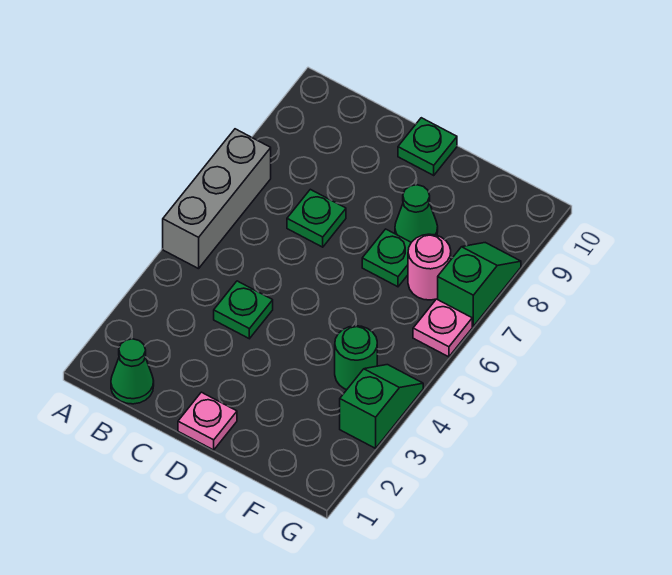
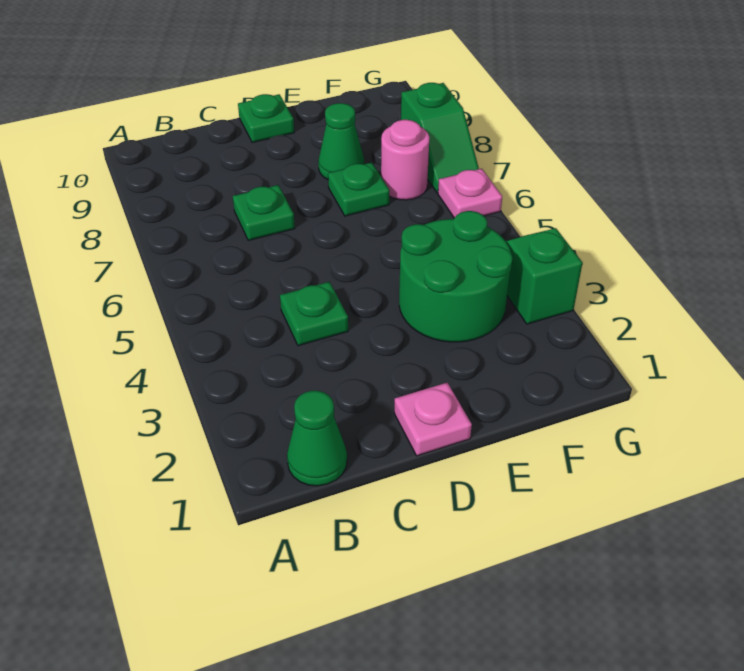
grey 1x3 brick [163,129,271,269] -> none
green 1x1 round brick [335,326,377,390] -> green 2x2 round brick [399,211,512,342]
green 1x2 slope [438,243,521,326] -> green 1x2 slope turned to [401,83,479,193]

